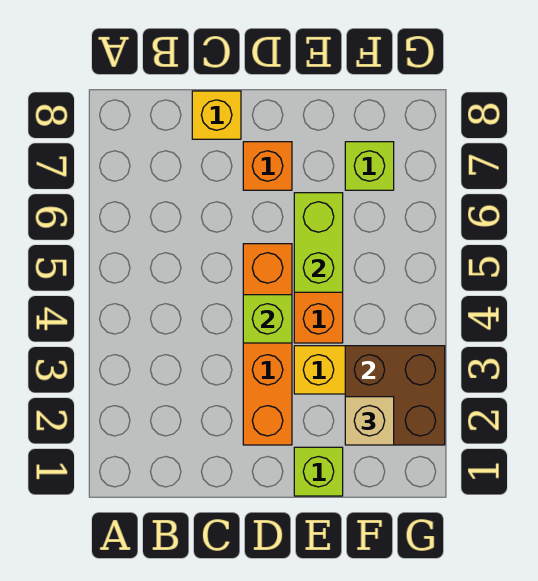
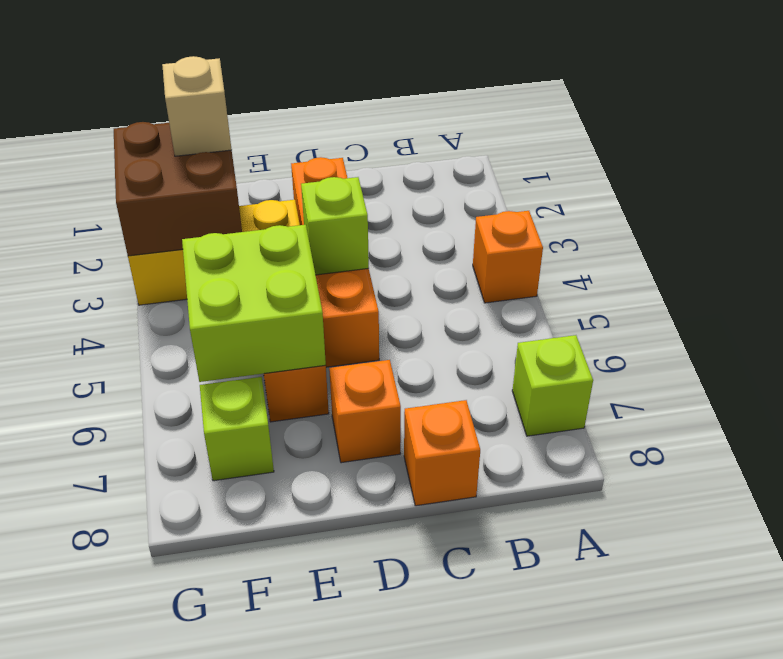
none -> orange 1x1 brick [473,211,543,303]
yellow 1x1 brick [192,91,241,139] -> orange 1x1 brick [404,400,480,506]
lime 1x1 brick [294,447,343,496] -> lime 1x1 brick moved to [512,335,593,436]
lime 1x2 brick [294,193,343,292] -> lime 2x2 brick [182,225,326,382]

